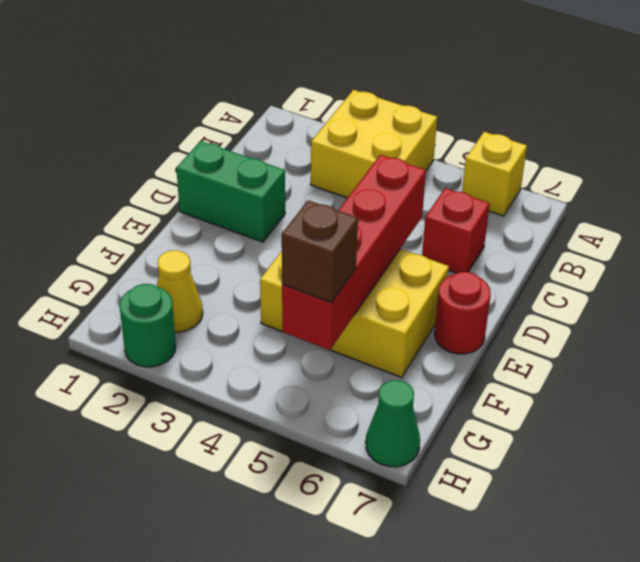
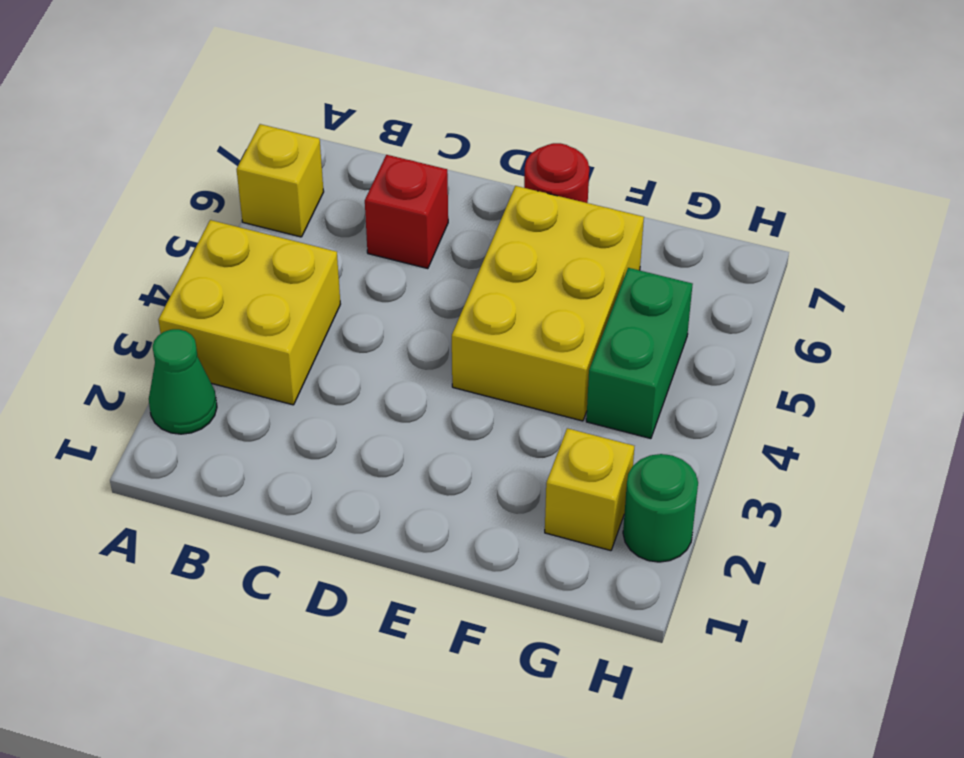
green 1x2 brick [176,141,285,242] -> green 1x2 brick moved to [586,268,693,439]
red 1x4 brick [282,155,426,350] -> none
yellow 1x1 cone [157,250,203,332] -> yellow 1x1 brick [545,428,634,551]
brown 1x1 brick [282,200,358,302] -> none
green 1x1 cone [366,380,420,467] -> green 1x1 cone moved to [149,329,217,434]

